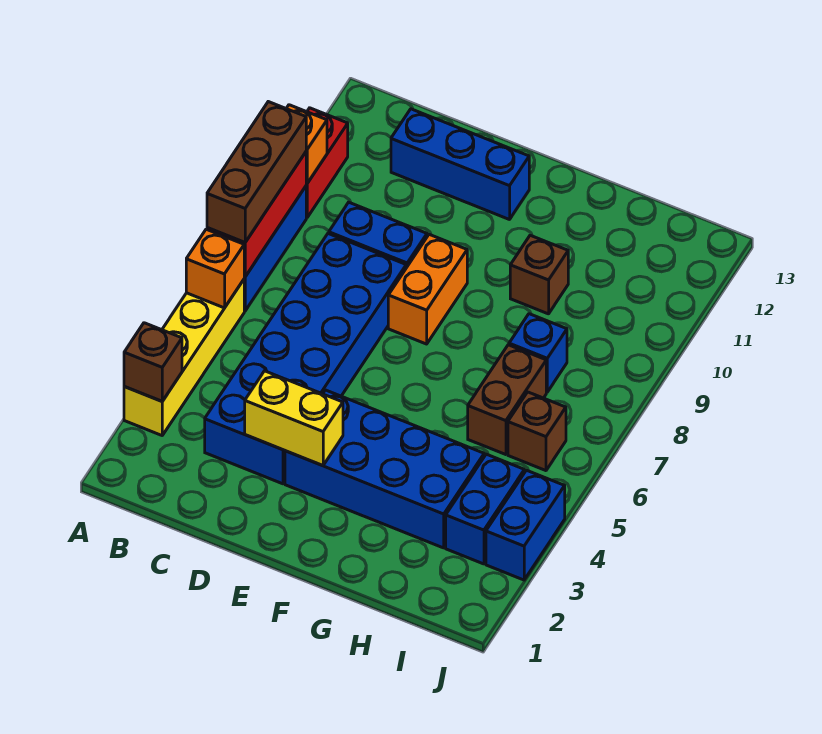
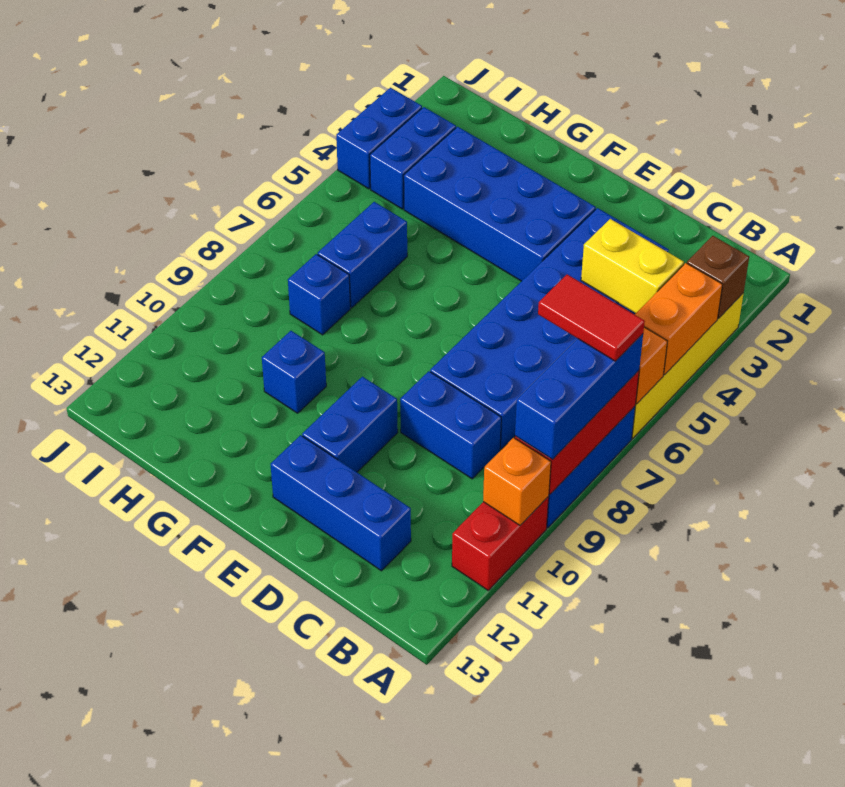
brown 1x3 brick [207,102,306,242] -> blue 1x3 brick [515,334,643,460]
none -> red 1x2 tile [538,275,645,361]
yellow 1x2 brick [245,371,343,466] -> yellow 1x2 brick moved to [581,219,684,313]
orange 1x2 brick [388,234,467,344] -> orange 1x2 brick moved to [635,263,722,375]
none -> blue 1x2 brick [302,377,398,472]
brown 1x1 brick [510,235,568,314] -> blue 1x1 brick [262,331,326,413]
brown 1x2 brick [468,345,546,455] -> blue 1x2 brick [318,202,407,308]
brown 1x1 brick [508,392,566,471] -> none

